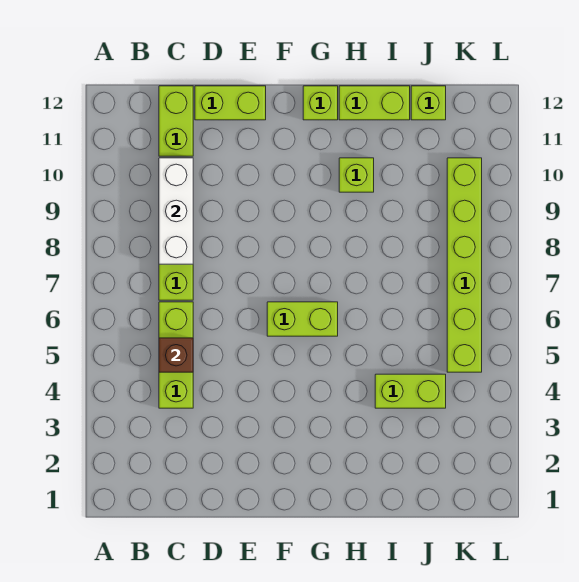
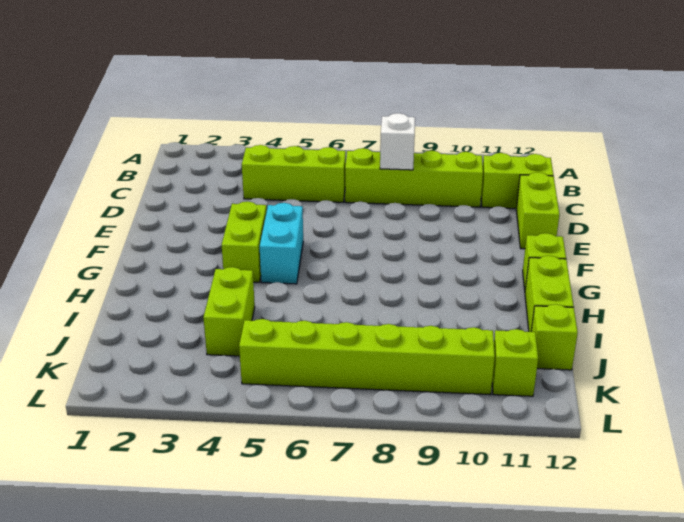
brown 1x1 brick [159,338,193,372] -> none
white 1x3 brick [159,158,193,264] -> white 1x1 brick [380,113,415,170]
none -> cyan 1x2 brick [260,203,303,284]
lime 1x2 brick [267,302,338,336] -> lime 1x2 brick moved to [222,201,267,282]
lime 1x1 brick [339,158,374,192] -> lime 1x1 brick moved to [492,329,538,396]

